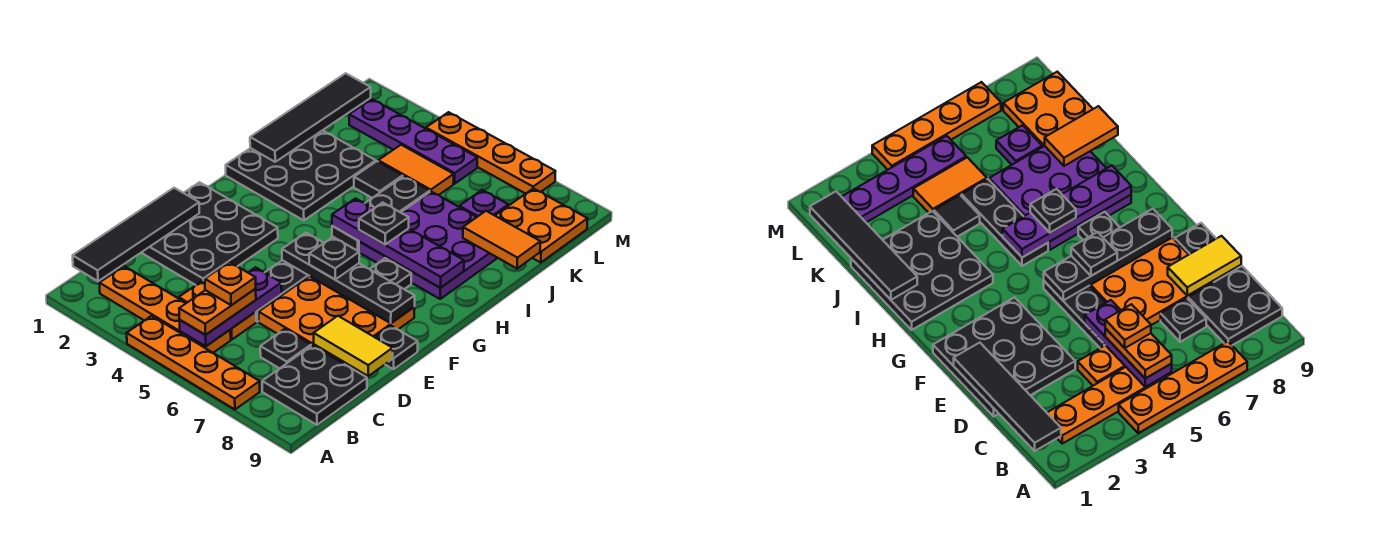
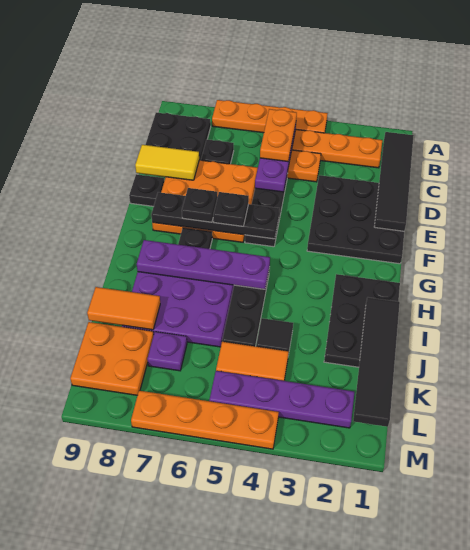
orange 1x1 plate [205,262,256,305] -> none
black 3x3 plate [226,130,376,220] -> black 2x3 plate [324,274,400,367]
black 1x1 plate [359,202,409,244] -> black 1x1 plate moved to [182,188,218,222]

